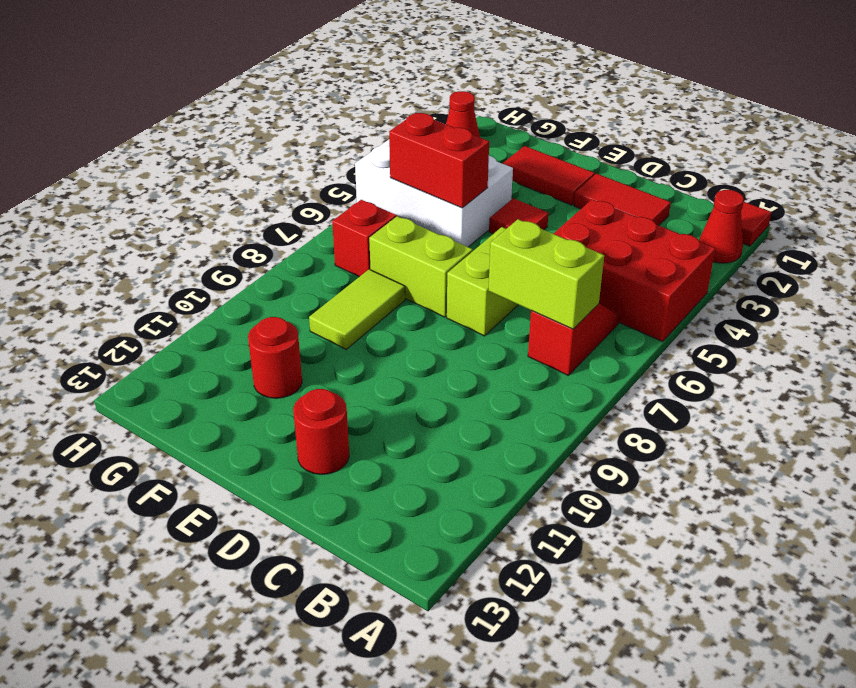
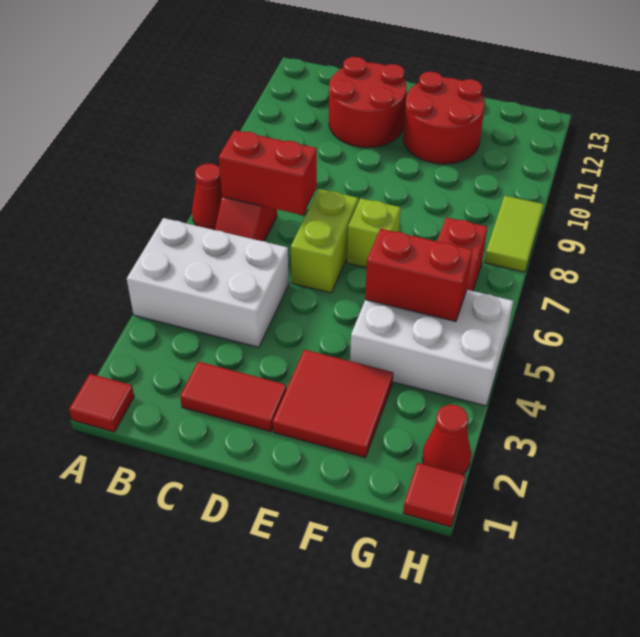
red 1x1 cone [699,190,744,263] -> red 1x1 cone moved to [192,164,222,230]
red 2x3 brick [553,199,715,342] -> white 2x3 brick [127,218,289,347]
lime 1x2 brick [488,219,604,329] -> red 1x2 brick [219,130,317,215]
red 1x1 round brick [293,389,349,475] -> red 2x2 round brick [329,57,407,148]
red 1x2 tile [503,146,595,205] -> red 2x2 tile [273,350,393,458]
red 1x1 tile [489,198,549,234] -> red 1x1 tile moved to [403,463,465,527]
lime 1x2 brick [369,216,473,317] -> lime 1x1 brick [347,198,401,268]
lime 1x2 tile [309,269,405,349] -> lime 1x2 tile moved to [484,196,544,272]
red 1x1 round brick [248,317,302,398] -> red 2x2 round brick [403,72,485,164]

